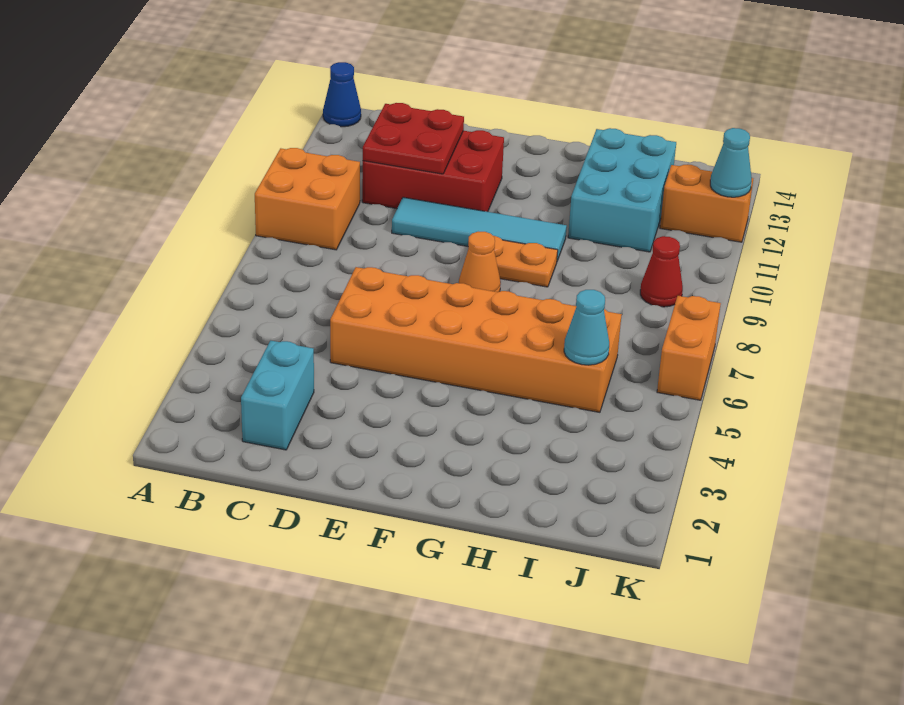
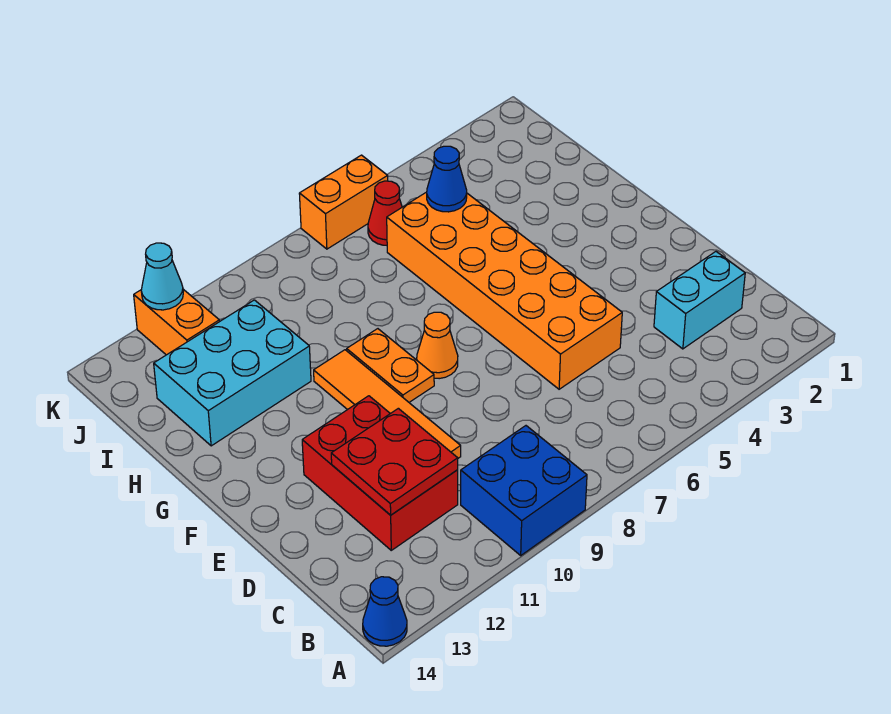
orange 2x2 brick [255,148,360,250] -> blue 2x2 brick [461,426,587,555]
cyan 1x4 tile [392,197,567,261] -> orange 1x4 tile [314,350,461,458]
cyan 1x1 cone [564,290,609,365] -> blue 1x1 cone [427,146,467,212]
red 1x1 cone [640,236,683,307] -> red 1x1 cone moved to [368,181,402,245]

